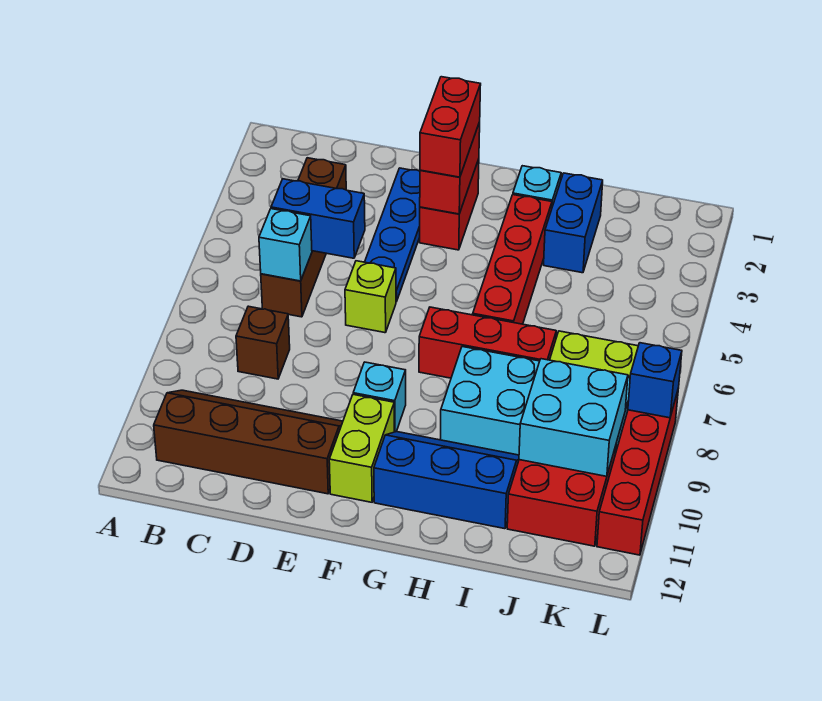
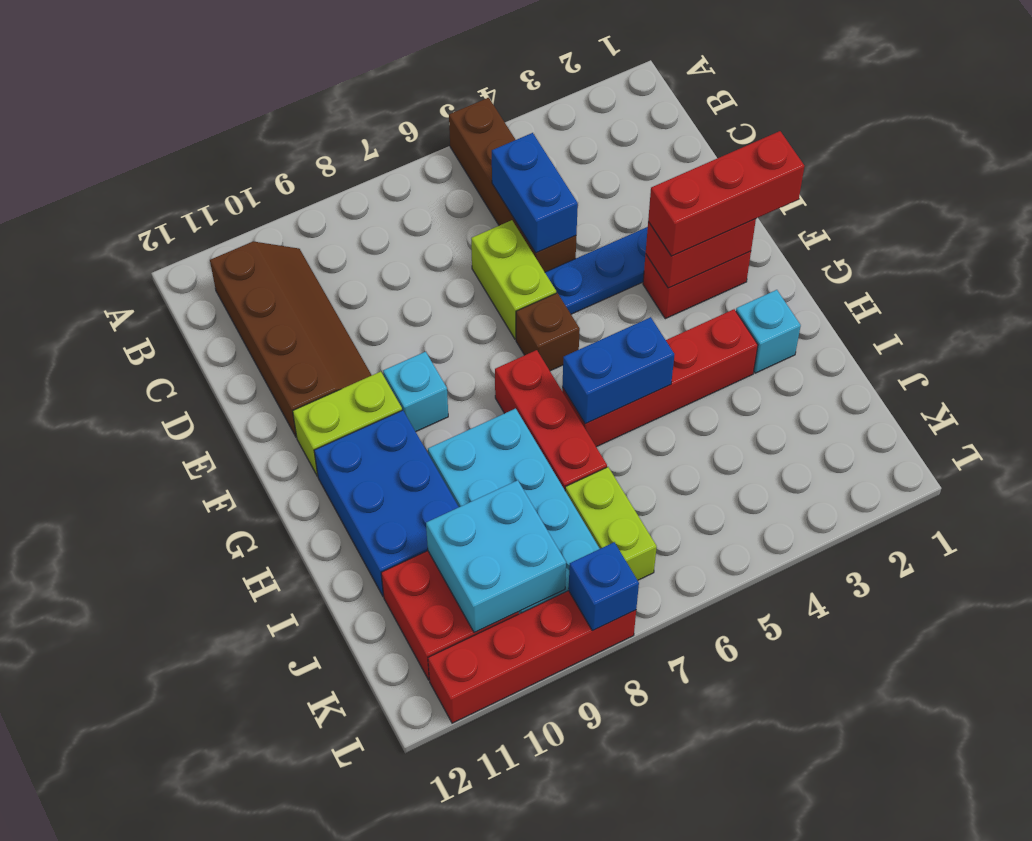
brown 1x4 brick [261,158,346,317] -> brown 1x4 brick turned to [449,98,576,272]
cyan 1x1 brick [259,209,312,281] -> none
brown 1x1 brick [236,306,290,379] -> brown 1x1 brick moved to [516,293,580,371]
lime 1x1 brick [345,261,396,333] -> lime 1x2 brick [471,220,556,339]
red 1x2 brick [420,77,481,177] -> red 1x3 brick [648,131,804,256]
blue 2x3 slope [374,432,519,529] -> blue 2x3 brick [314,410,459,596]
blue 1x2 brick [544,173,603,273] -> blue 1x2 brick moved to [562,317,674,424]

